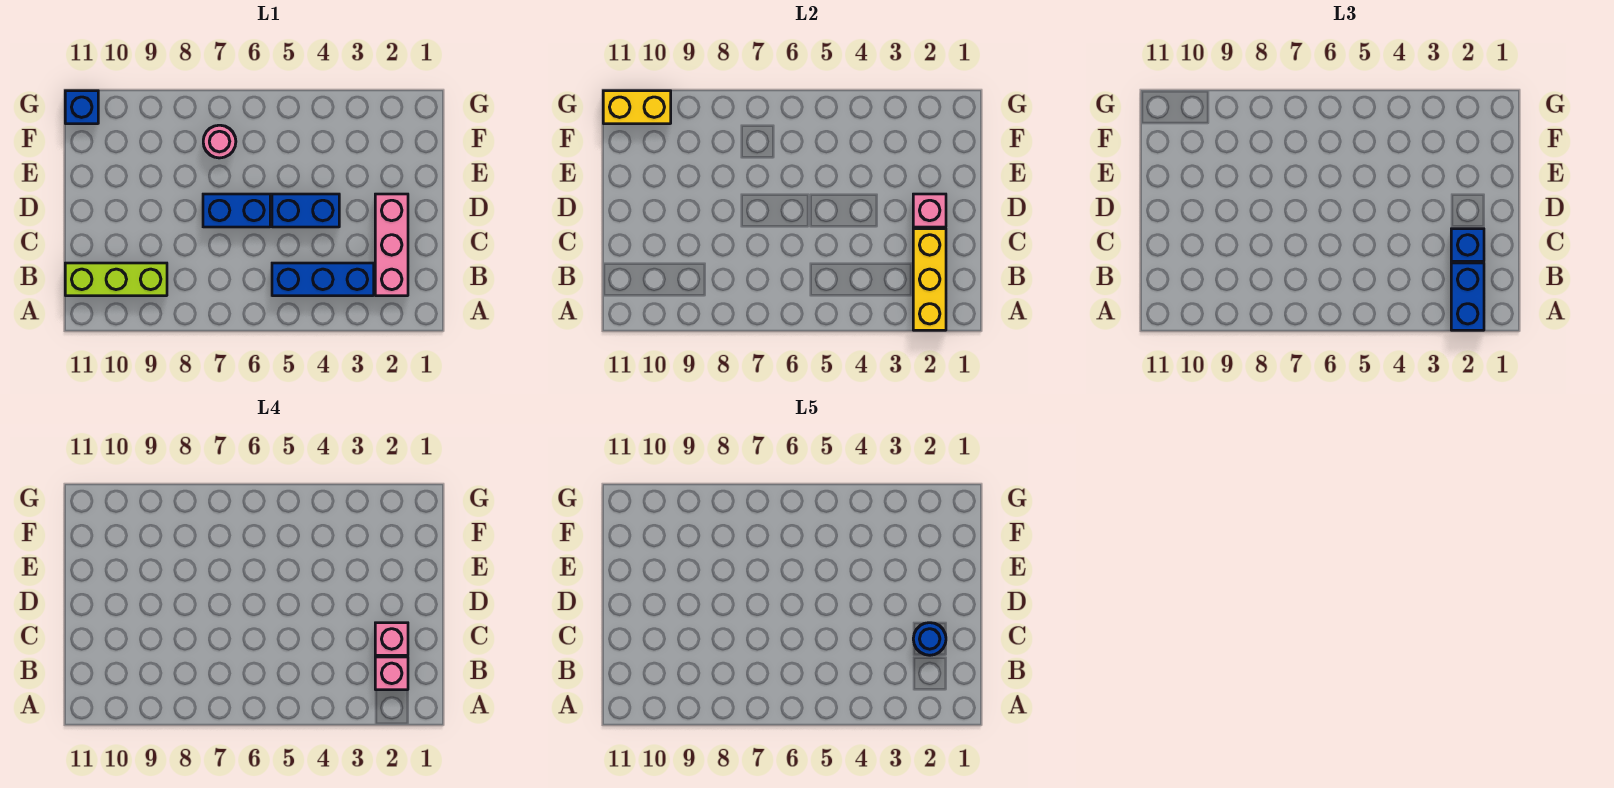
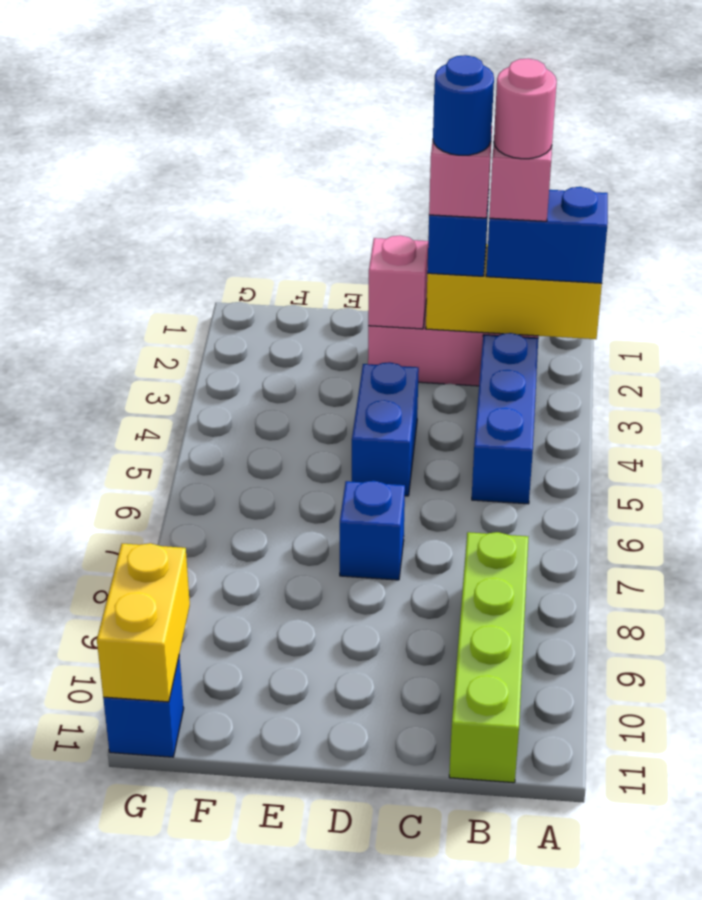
lime 1x3 brick [65,263,167,296] -> lime 1x4 brick [449,532,528,783]
blue 1x2 brick [203,194,270,227] -> blue 1x1 brick [340,481,405,580]
pink 1x1 round brick [203,125,236,158] -> pink 1x1 round brick moved to [494,58,557,159]

